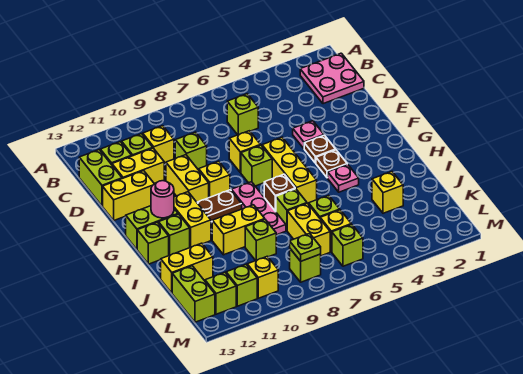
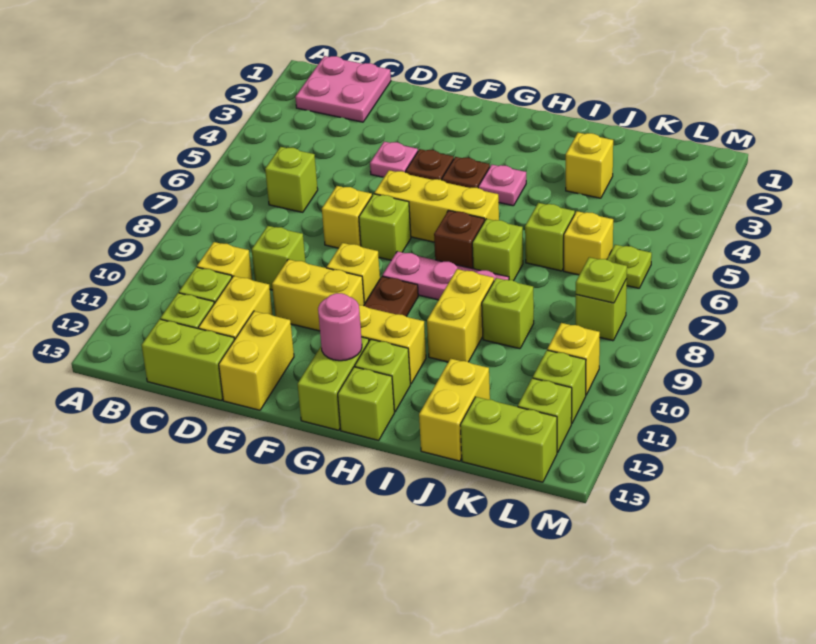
yellow 1x2 brick [287,203,330,256] -> none
lime 1x1 brick [332,224,363,266] -> lime 1x1 plate [607,245,652,288]

